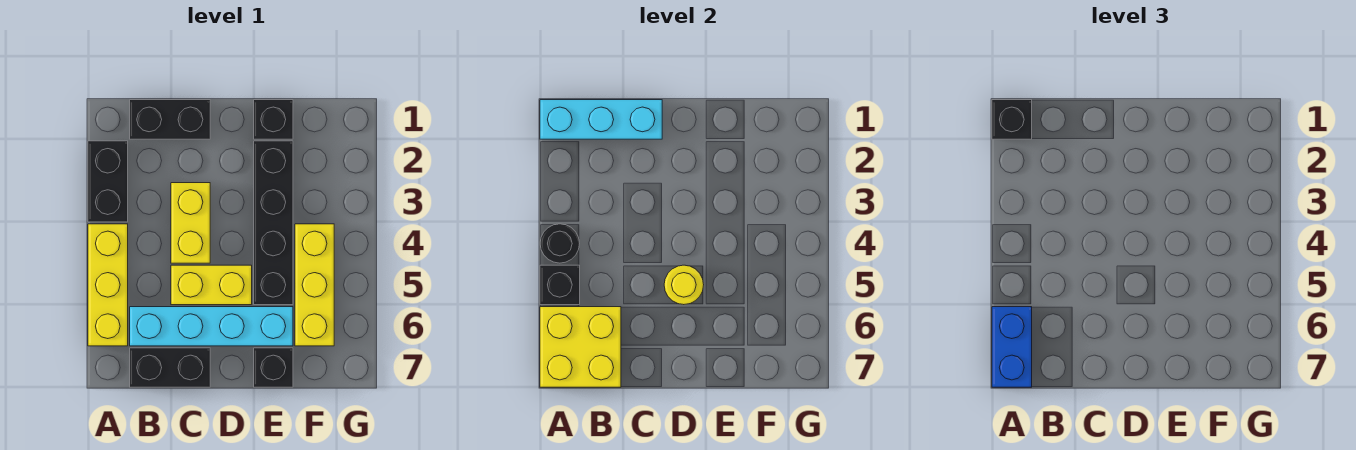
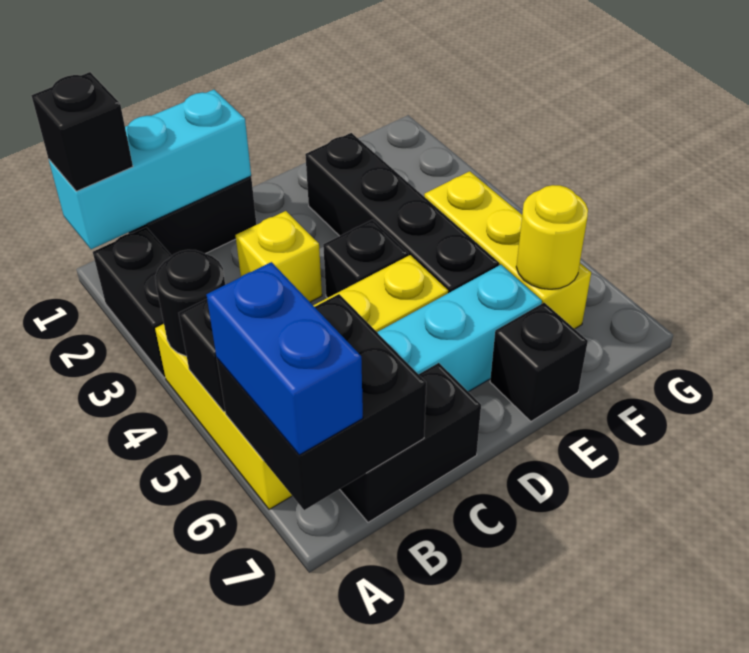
yellow 2x2 brick [540,307,621,387] -> black 2x2 brick [217,294,426,510]
yellow 1x2 brick [171,183,210,263] -> yellow 1x1 brick [236,211,322,302]
yellow 1x1 round brick [664,265,704,305] -> yellow 1x1 round brick moved to [516,185,588,289]
black 1x1 brick [254,100,293,139] -> black 1x1 brick moved to [323,220,408,298]

